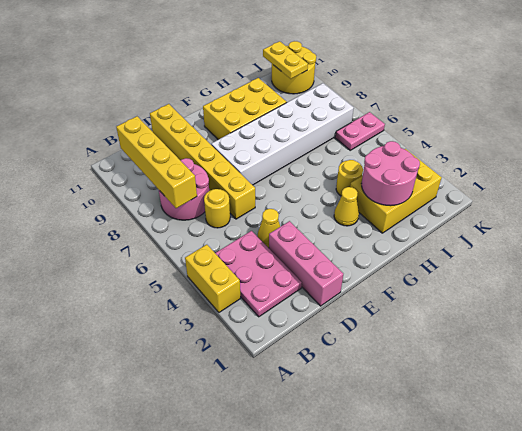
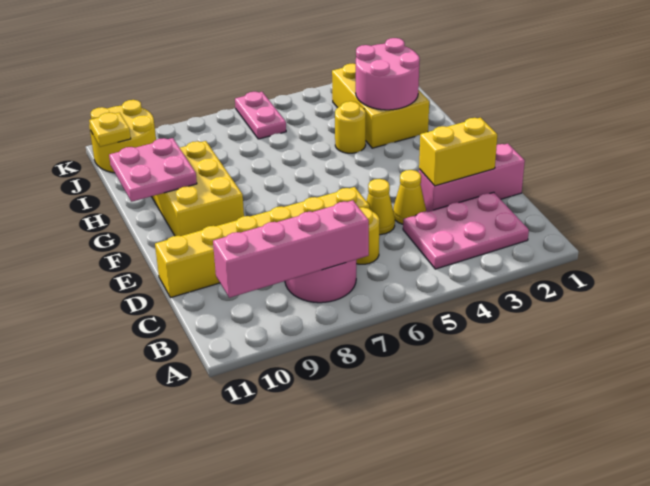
yellow 1x2 brick [185,245,240,312] -> yellow 1x2 brick moved to [419,118,497,186]
yellow 1x4 brick [116,116,197,208] -> pink 1x4 brick [213,200,369,298]
white 2x6 brick [211,83,354,185] -> none
yellow 1x1 cone [334,187,359,226] -> yellow 1x1 cone moved to [367,179,395,235]
none -> pink 2x2 plate [109,138,197,202]
yellow 1x2 plate [263,41,308,79] -> yellow 1x1 plate [89,112,131,147]

